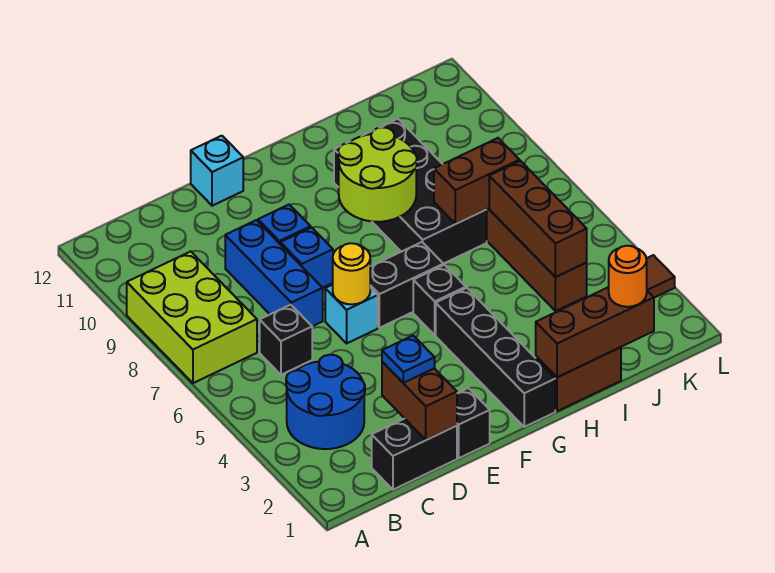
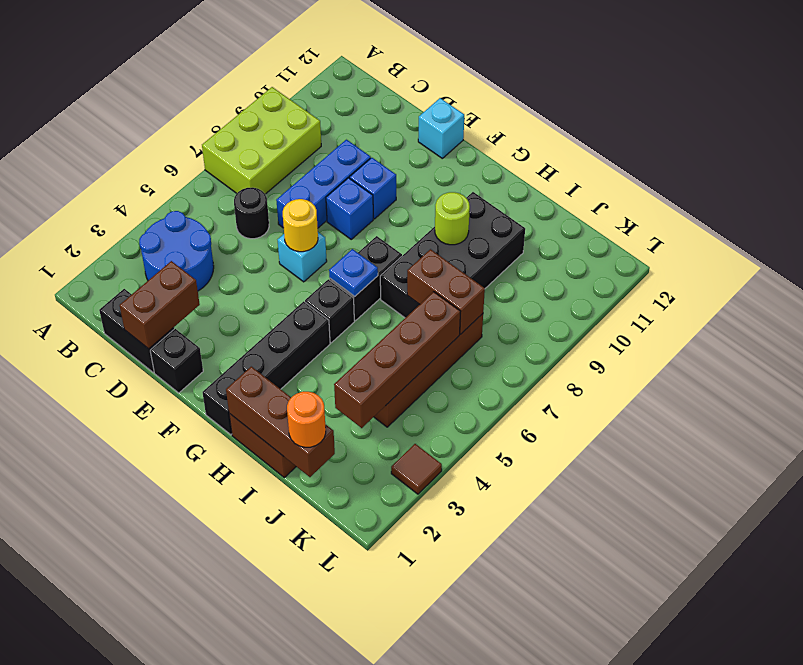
black 1x1 brick [260,305,312,375] -> black 1x1 round brick [234,188,269,239]
blue 1x1 plate [382,336,435,383] -> blue 1x1 plate moved to [329,249,378,296]
black 1x2 brick [370,242,443,328] -> black 1x2 brick turned to [330,236,402,321]
lime 2x2 round brick [338,127,417,222] -> lime 1x1 round brick [435,192,470,245]
brown 1x3 brick [489,161,587,277] -> brown 1x4 brick [334,292,461,428]

